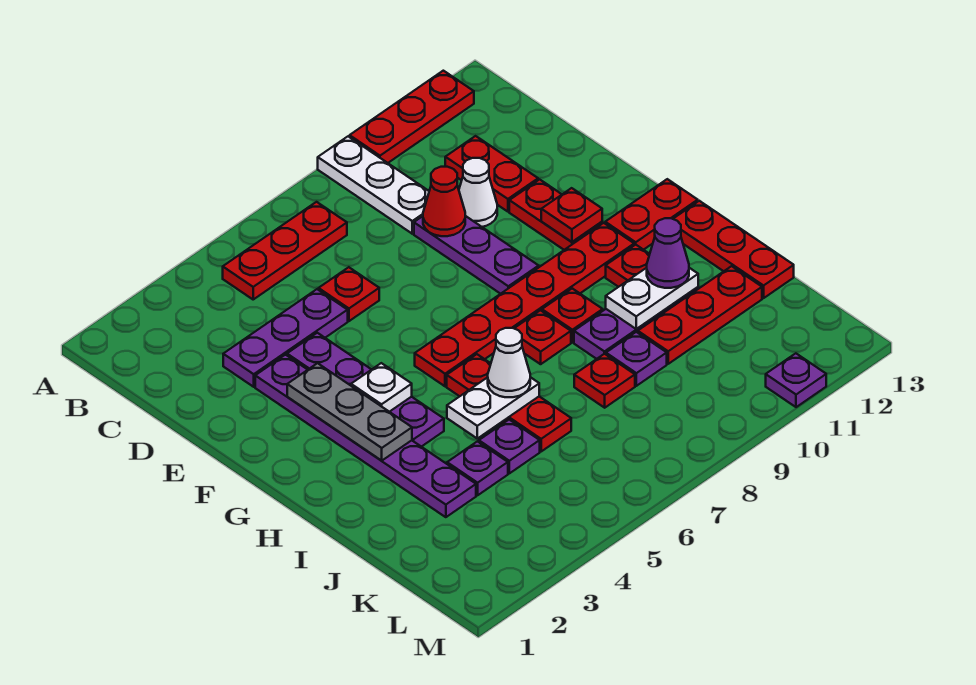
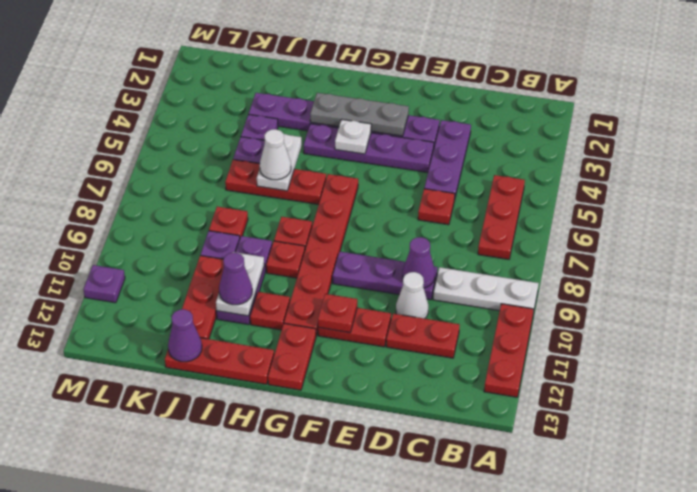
red 1x1 cone [423,167,465,236] -> purple 1x1 cone [403,237,435,288]
none -> purple 1x1 cone [168,309,202,362]

